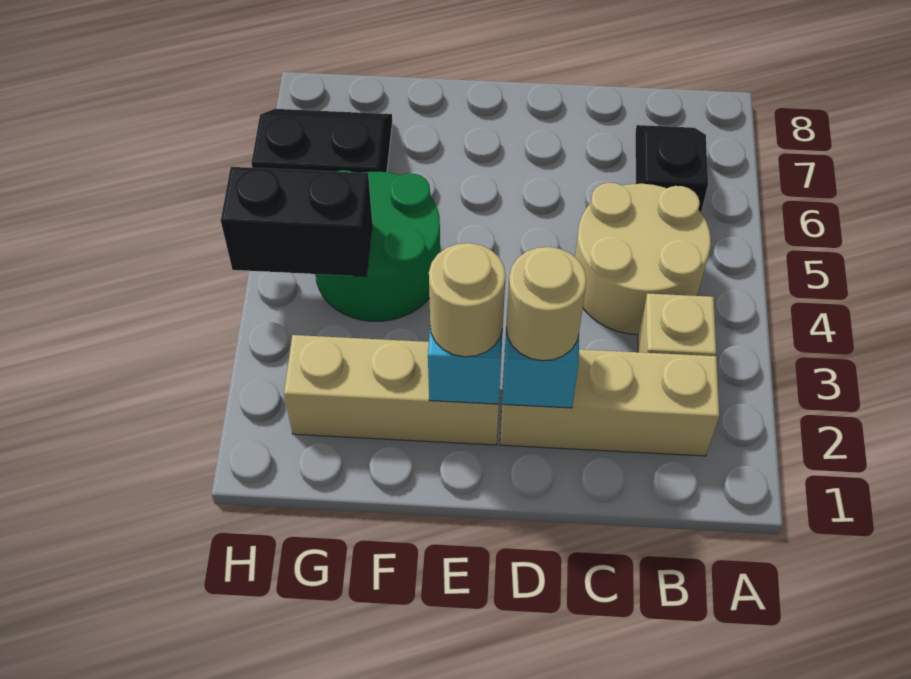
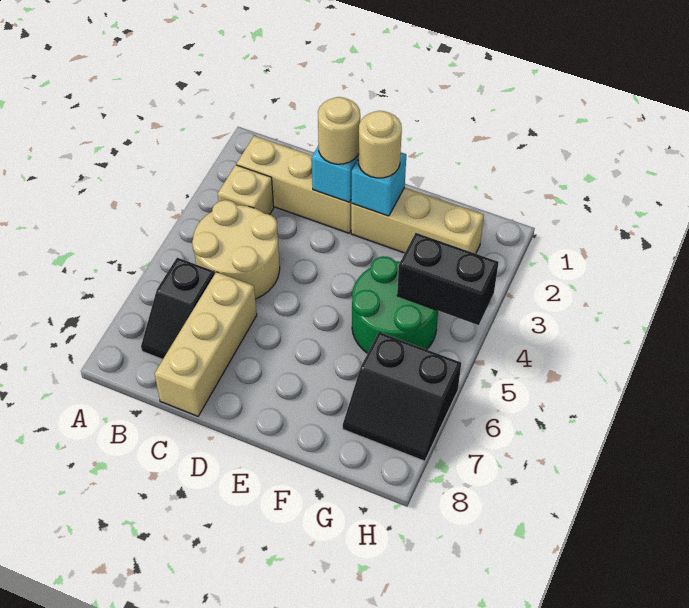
none -> tan 1x3 brick [155,272,257,416]

